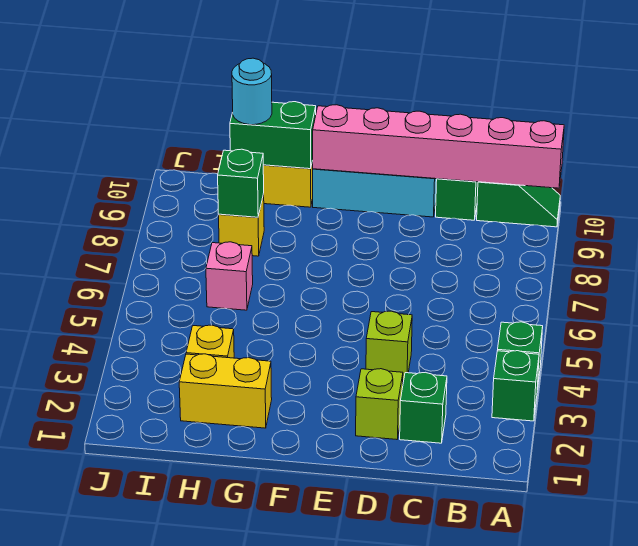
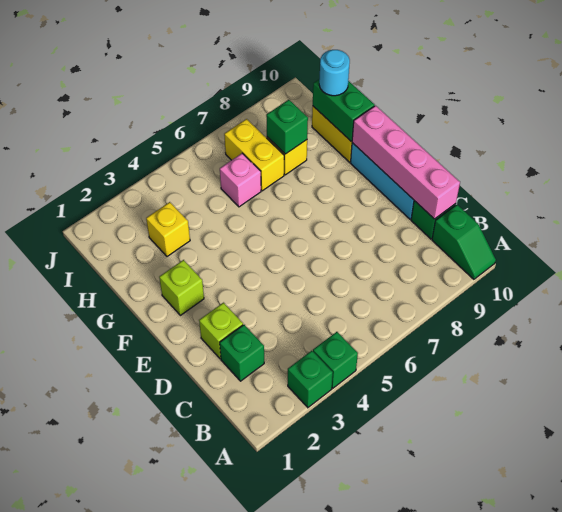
pink 1x6 brick [313,105,564,188] -> pink 1x4 brick [352,106,460,219]
lime 1x1 brick [366,311,412,381] -> lime 1x1 brick moved to [159,260,204,315]
yellow 1x2 brick [179,354,272,428] -> yellow 1x2 brick moved to [224,119,284,191]

